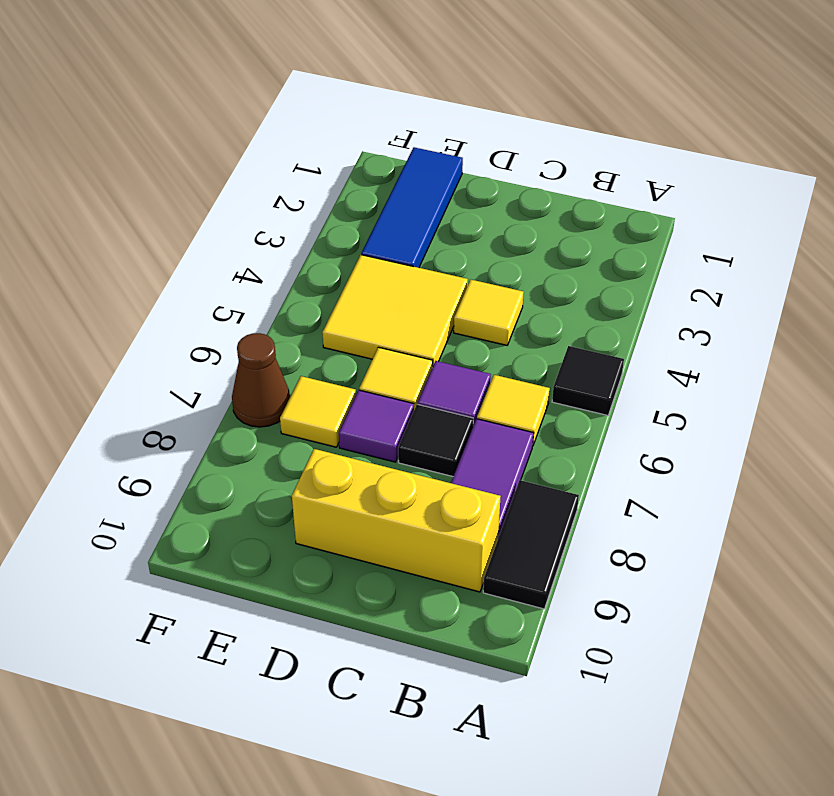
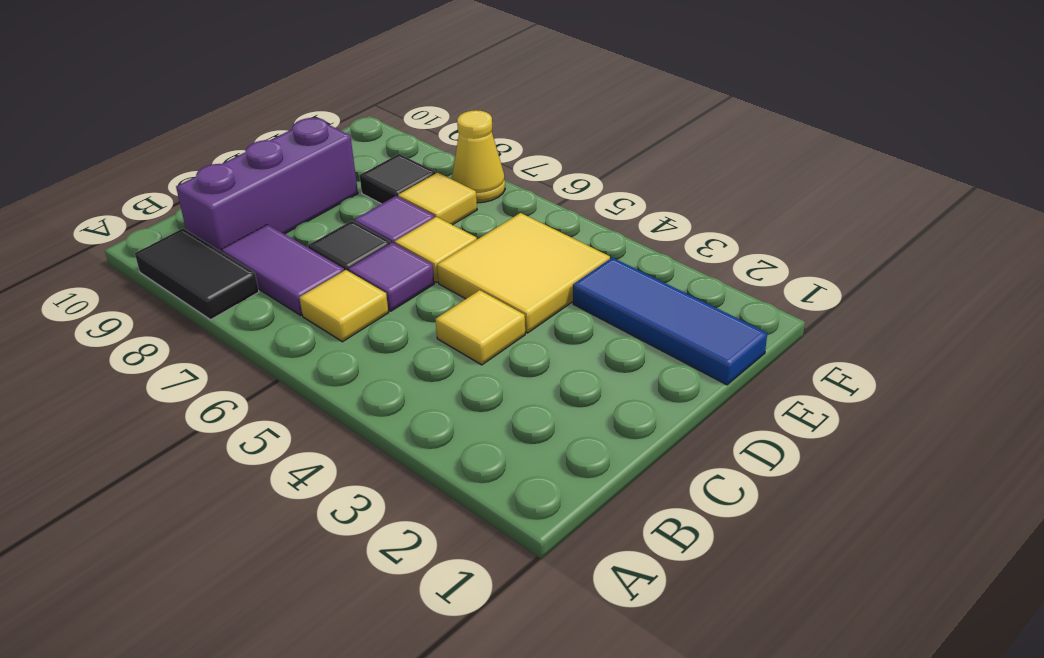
black 1x1 tile [552,346,624,415] -> black 1x1 tile moved to [360,154,436,204]
yellow 1x3 brick [292,449,501,592] -> purple 1x3 brick [176,118,358,252]
brown 1x1 cone [232,333,290,427] -> yellow 1x1 cone [452,110,505,203]

